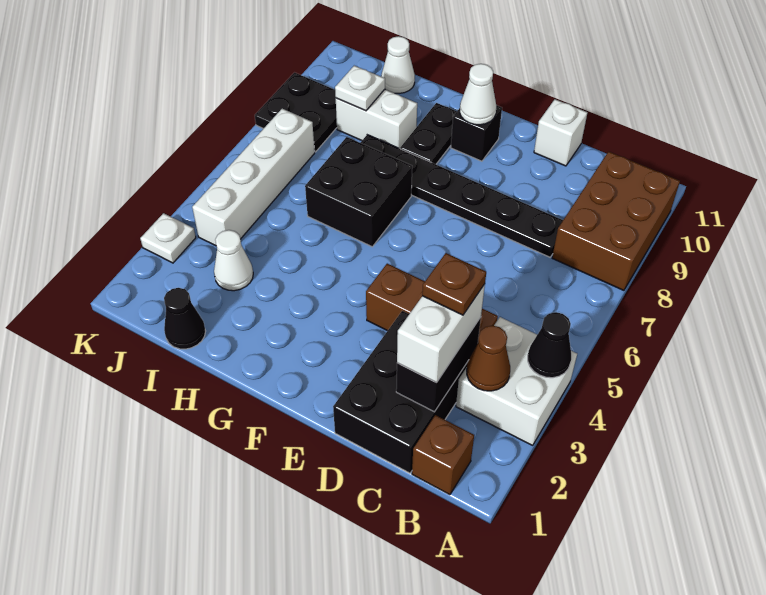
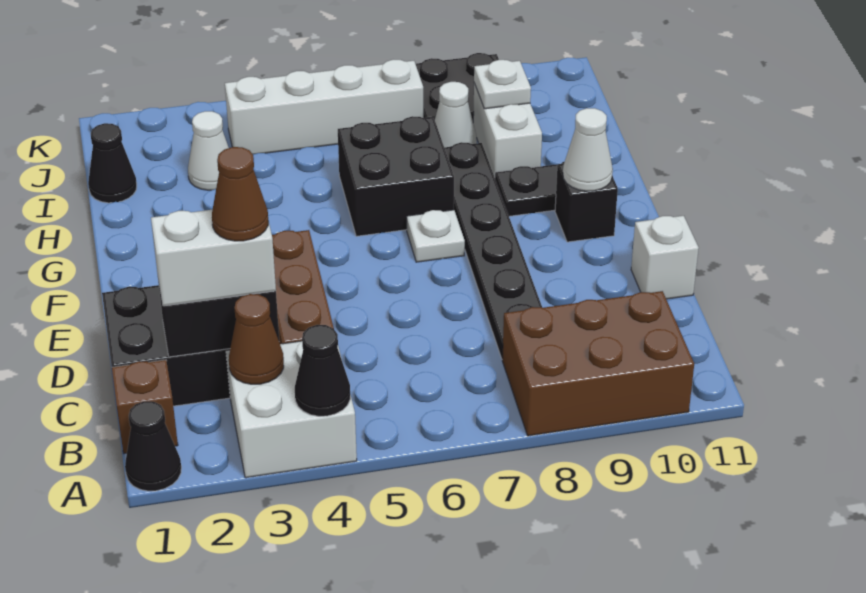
none -> black 1x1 cone [125,401,181,491]
brown 1x1 plate [422,253,486,315] -> brown 1x1 cone [212,147,268,241]
white 1x1 cone [381,36,415,93] -> white 1x1 cone moved to [435,82,477,147]
white 1x1 plate [140,213,196,263] -> white 1x1 plate moved to [407,210,465,262]

